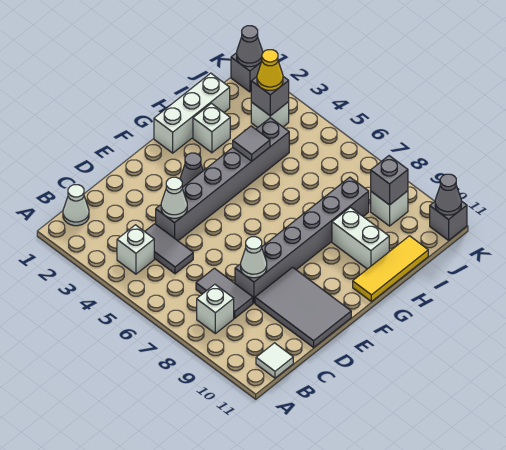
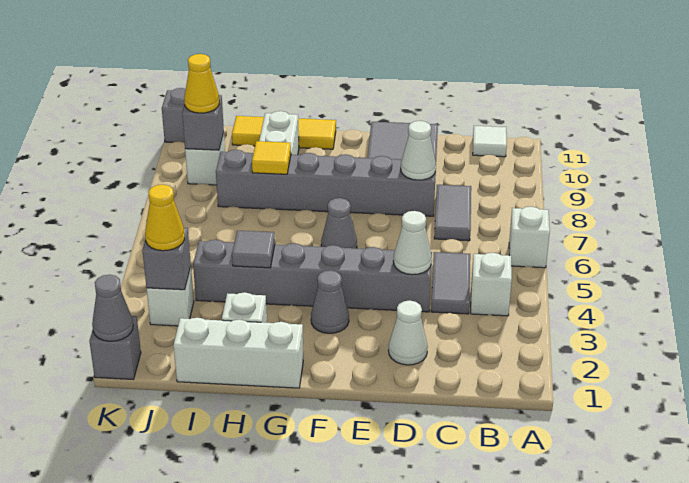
white 1x1 cone [63,185,89,226] -> white 1x1 cone moved to [388,300,428,365]
white 1x1 brick [197,284,234,334] -> white 1x1 brick moved to [509,207,550,268]
none -> yellow 1x1 tile [252,141,291,174]
none -> yellow 1x1 cone [184,54,219,113]
grey 1x1 cone [435,174,461,215] -> grey 1x1 cone moved to [321,198,357,248]

